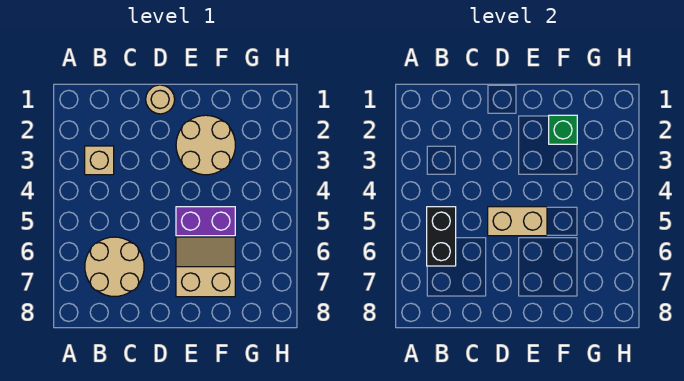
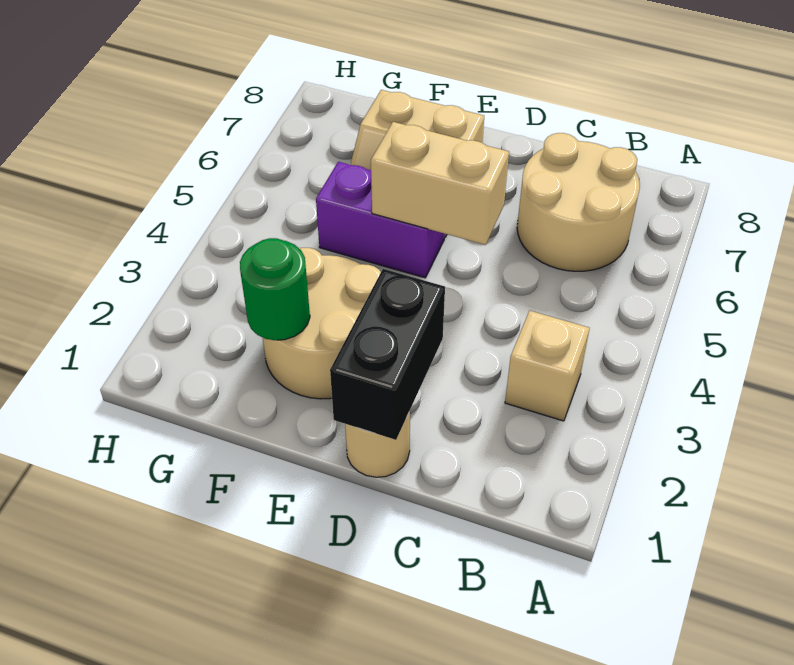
black 1x2 brick [427,207,456,266] -> black 1x2 brick moved to [330,269,445,440]
green 1x1 brick [549,115,577,144] -> green 1x1 round brick [240,238,310,340]

